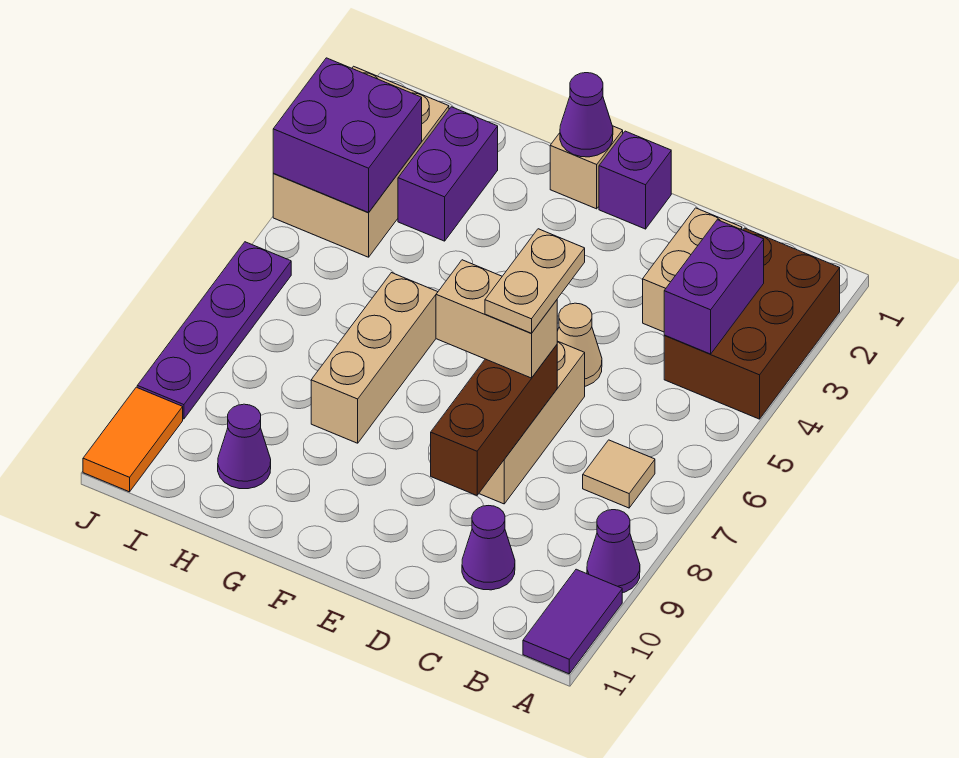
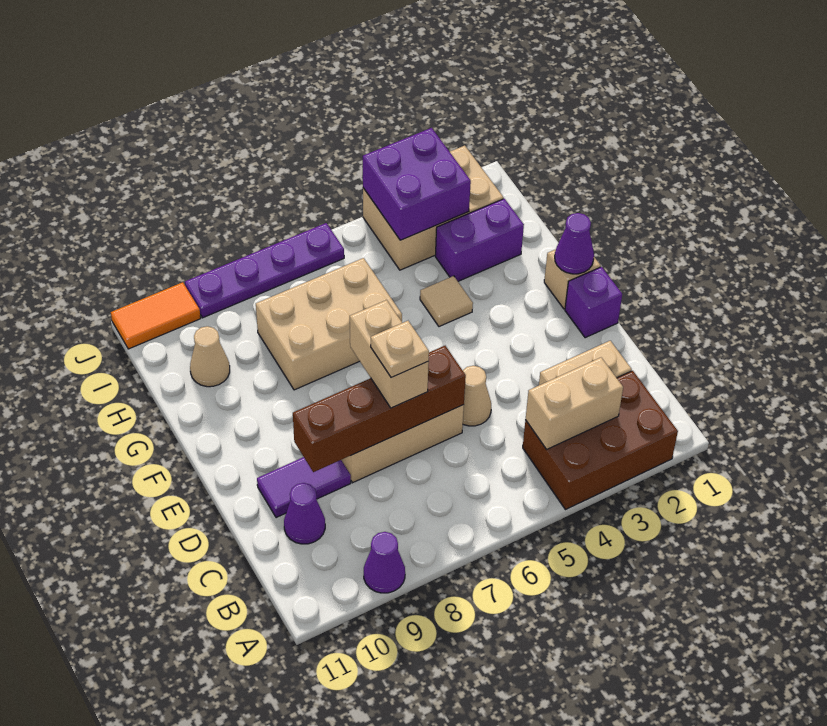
purple 1x2 tile [523,569,622,674] -> purple 1x2 tile moved to [257,457,351,518]
purple 1x2 brick [664,220,764,354] -> tan 1x2 brick [525,358,623,449]
tan 1x1 tile [583,440,655,508] -> tan 1x1 tile moved to [420,276,473,326]
tan 1x2 plate [485,229,585,333] -> tan 1x1 plate [371,321,429,378]
brown 1x3 brick [431,345,557,495] -> brown 1x4 brick [293,346,466,472]
tan 1x3 brick [311,273,437,443] -> tan 2x3 brick [256,258,402,390]
purple 1x1 cone [218,404,271,489] -> tan 1x1 cone [190,326,230,387]

